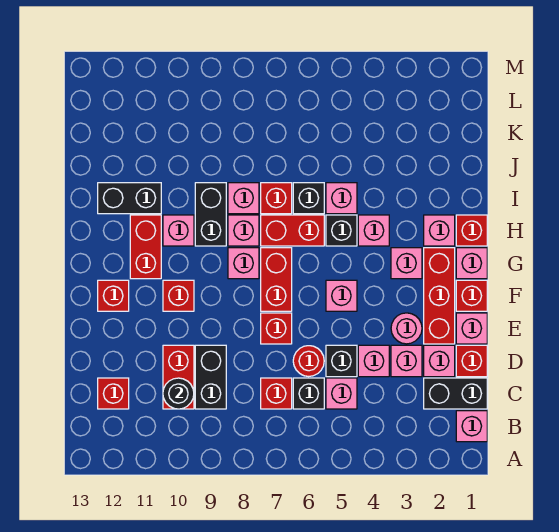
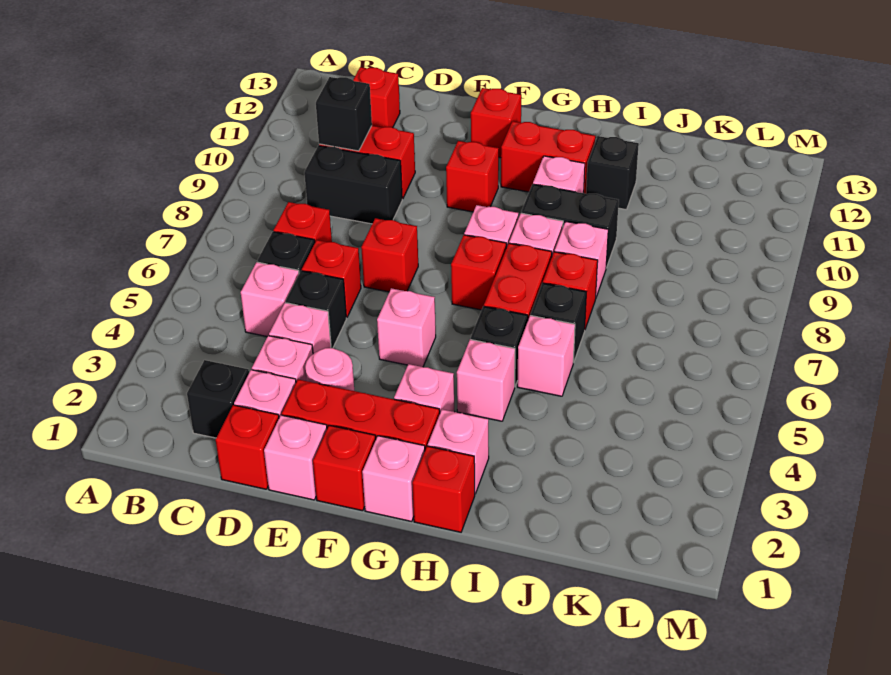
pink 1x1 brick [456,411,487,442] -> none
black 1x2 brick [424,378,487,409] -> black 1x1 brick [187,360,249,438]
black 1x1 round brick [163,378,194,409] -> black 1x1 brick [316,77,372,151]
red 1x1 round brick [293,346,324,376] -> red 1x1 brick [302,240,361,318]
red 1x2 brick [261,248,292,311] -> red 1x1 brick [451,235,506,310]
black 1x2 brick [98,183,161,214] -> black 1x1 brick [586,136,639,210]

